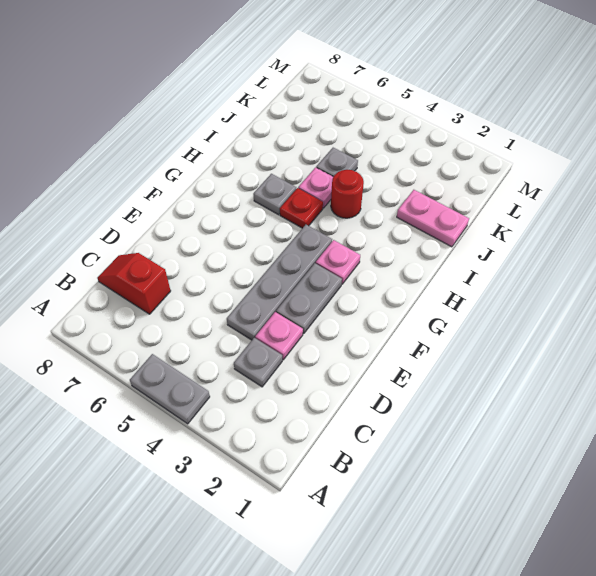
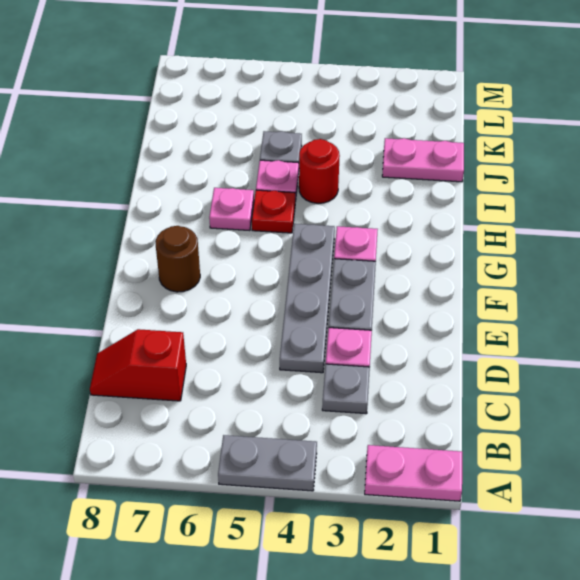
none -> pink 1x2 plate [365,445,462,501]
none -> brown 1x1 round brick [156,226,200,292]
grey 1x1 plate [253,174,296,215] -> pink 1x1 plate [209,188,254,231]

